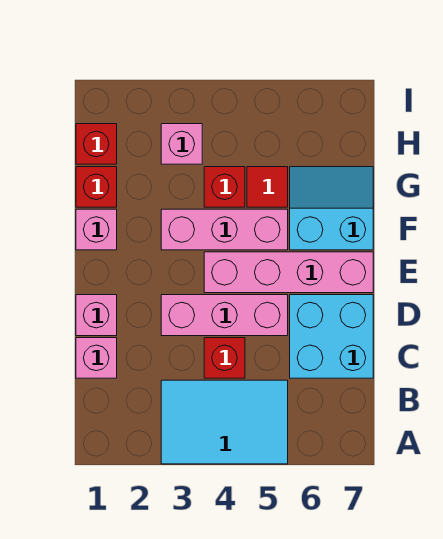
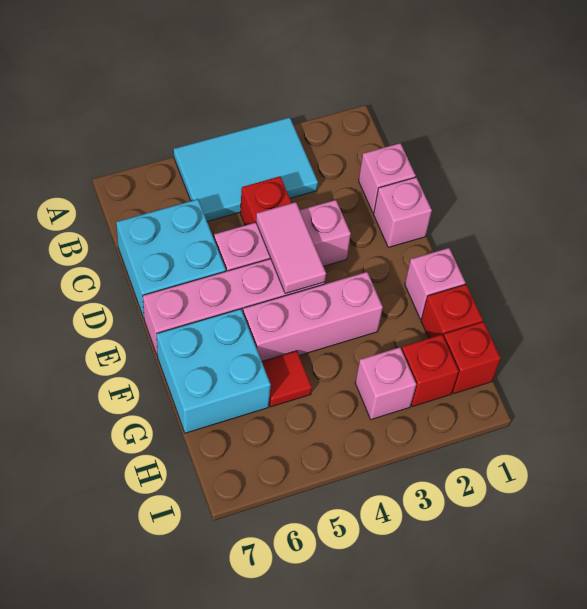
none -> pink 1x2 tile [256,202,326,294]
cyan 2x2 slope [290,167,373,250] -> cyan 2x2 brick [157,309,271,433]
red 1x1 brick [204,167,245,207] -> red 1x1 brick moved to [402,335,459,407]

